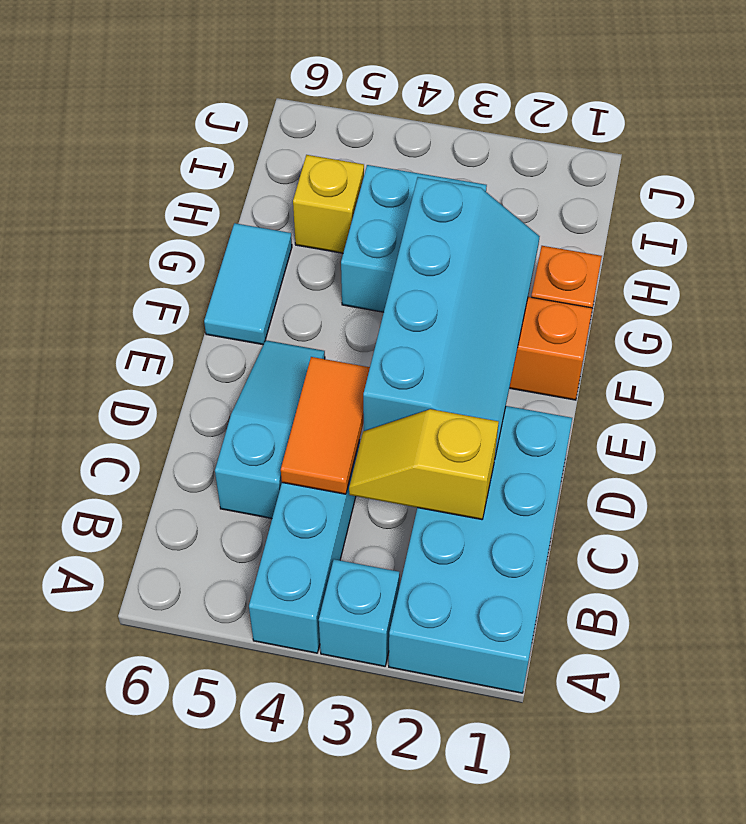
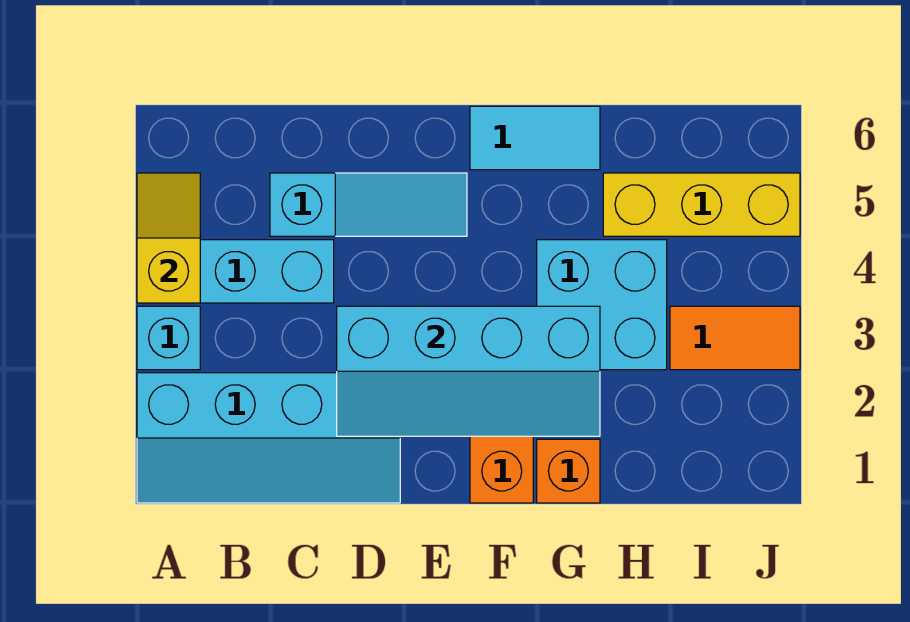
cyan 2x4 brick [389,406,572,693] -> cyan 2x4 slope [137,373,400,503]
yellow 1x2 slope [349,409,499,520] -> yellow 1x2 slope moved to [137,173,200,303]
orange 1x2 tile [281,357,370,494] -> orange 1x2 tile moved to [670,306,800,370]
yellow 1x1 brick [293,155,364,253] -> yellow 1x3 brick [603,173,800,236]

